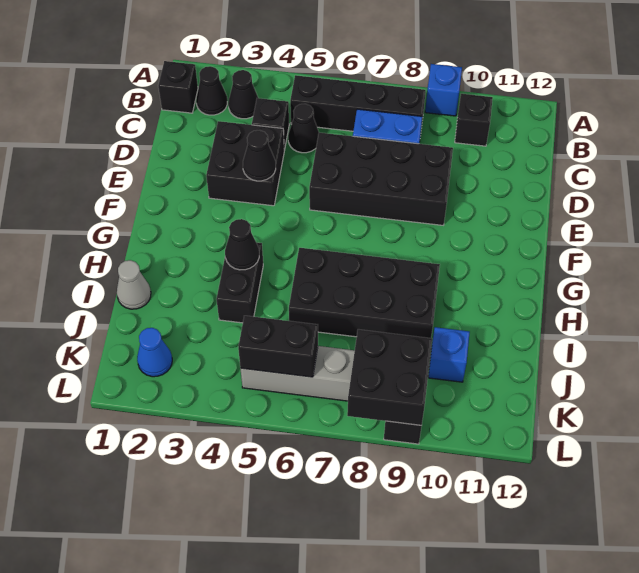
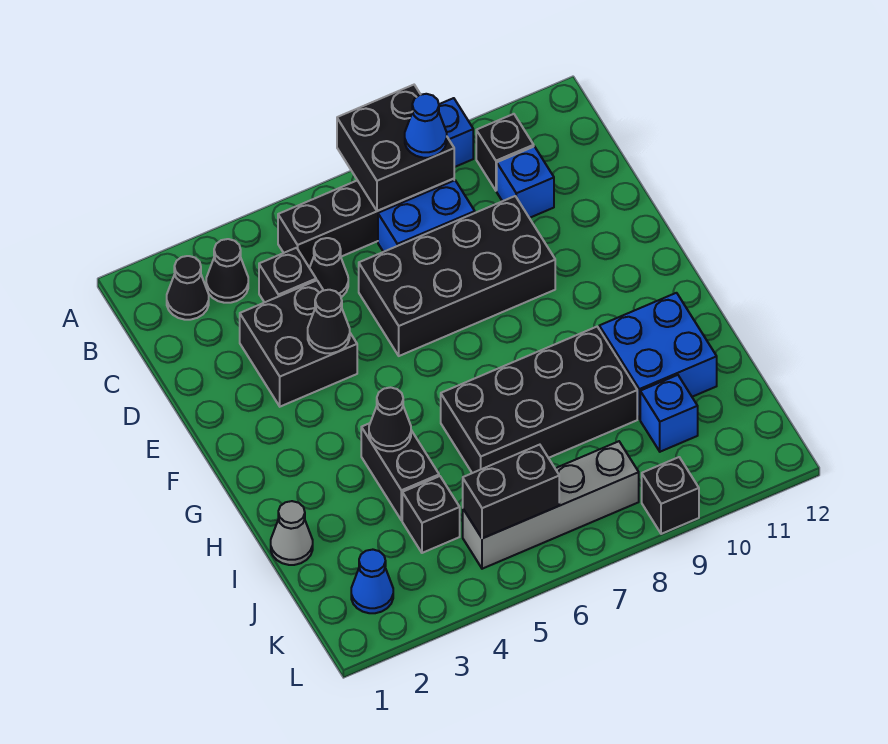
black 1x1 brick [158,61,198,113] -> black 1x1 brick moved to [402,476,460,553]
none -> blue 1x1 cone [405,94,447,158]
none -> blue 1x1 brick [497,147,554,218]
none -> blue 2x2 brick [599,293,717,419]
black 2x2 brick [347,329,432,425] -> black 2x2 brick moved to [337,85,454,211]

